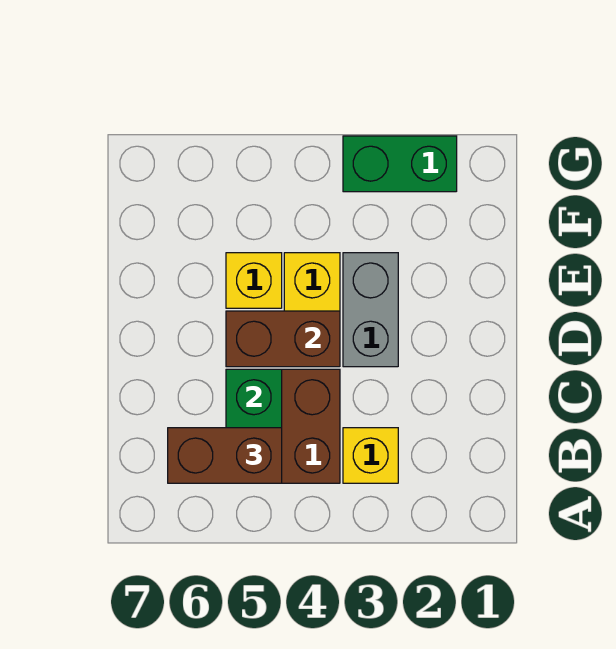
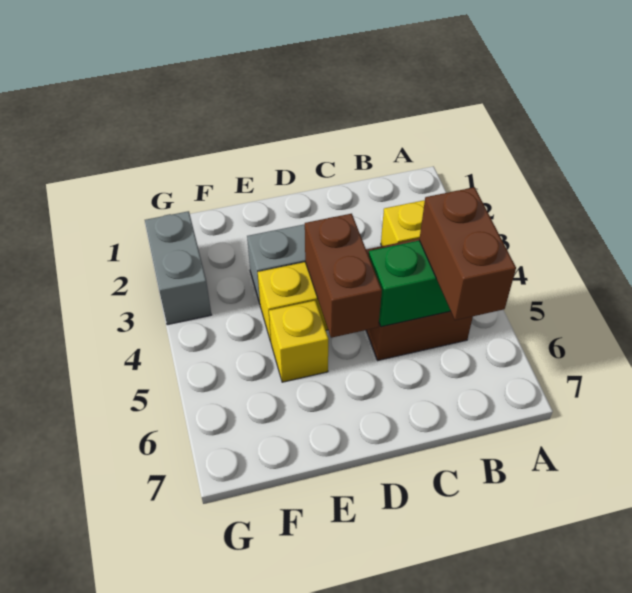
green 1x2 brick [343,136,457,192] -> grey 1x2 brick [145,211,211,325]

